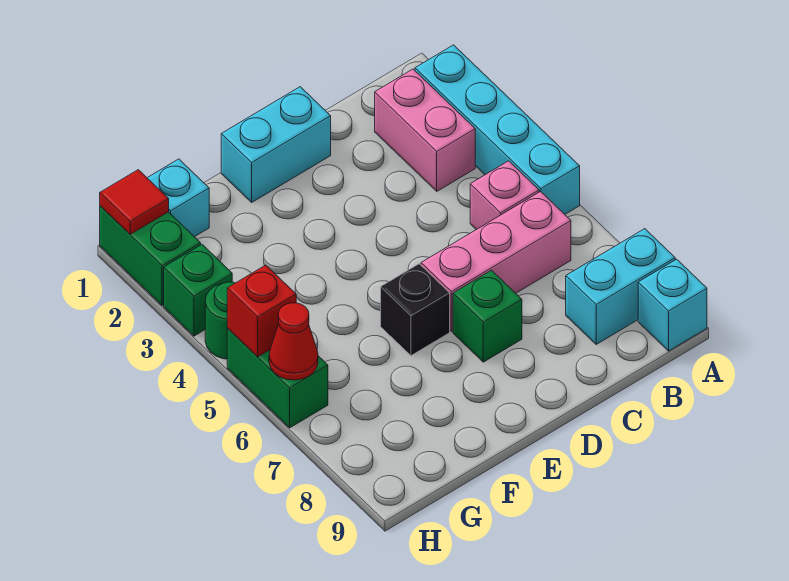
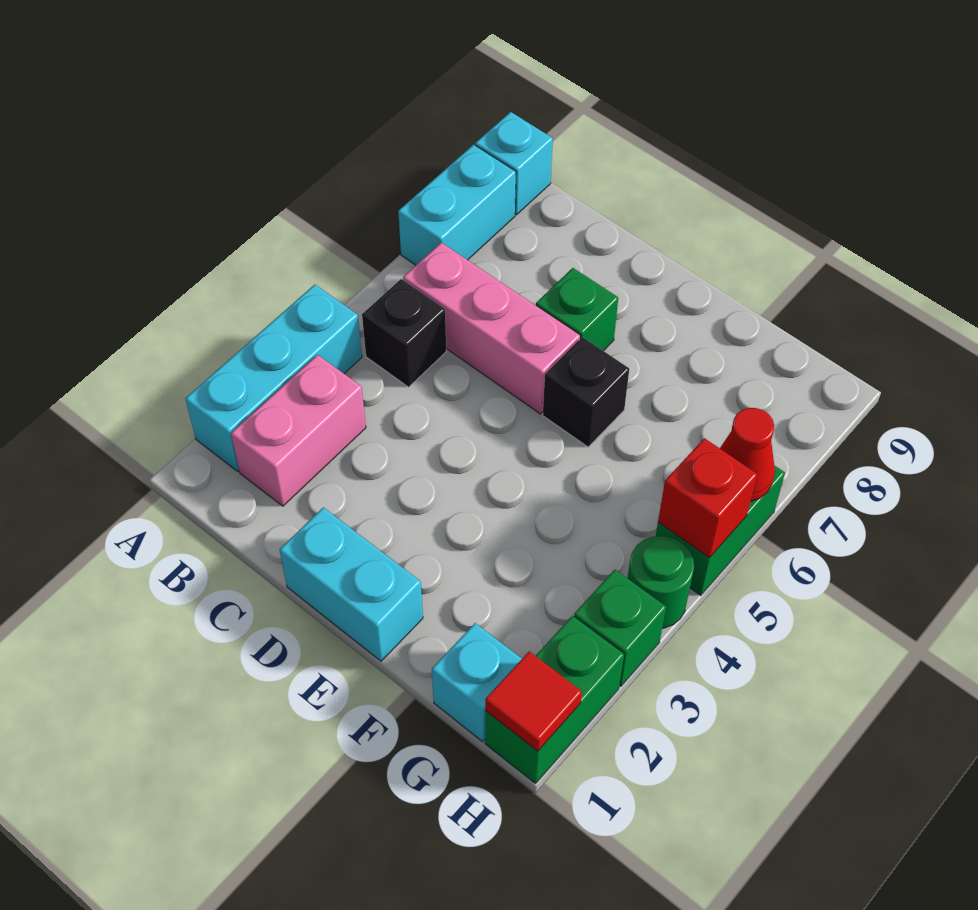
cyan 1x4 brick [415,45,580,214] -> cyan 1x3 brick [185,285,362,471]
cyan 1x2 brick [566,229,675,344] -> cyan 1x2 brick turned to [398,145,516,265]
pink 1x1 brick [470,161,539,230] -> black 1x1 brick [362,279,446,387]

